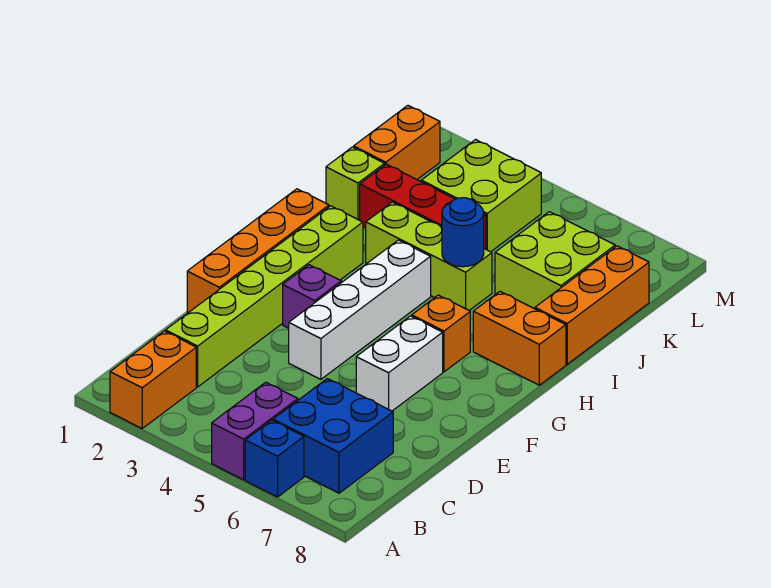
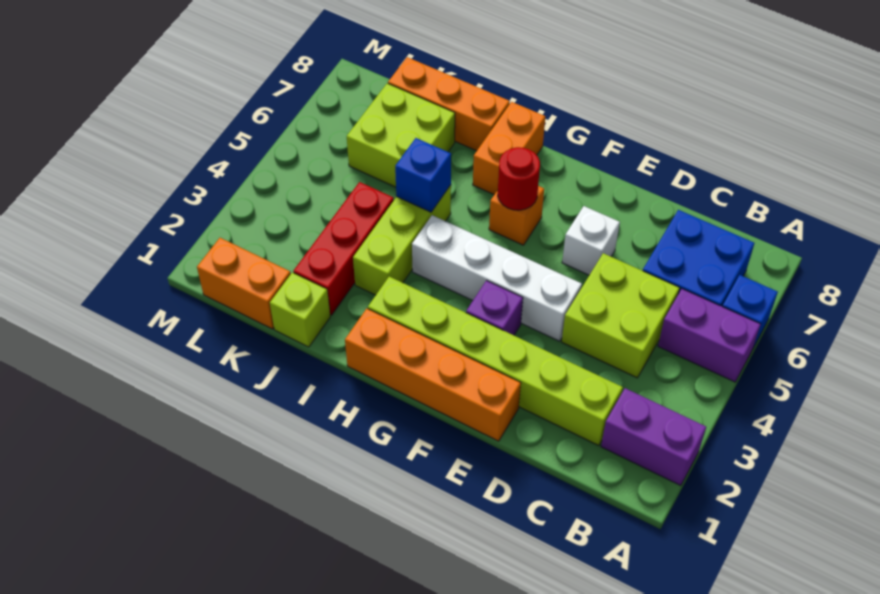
orange 1x2 brick [110,331,196,428] -> purple 1x2 brick [601,388,706,486]
white 1x2 brick [356,316,443,411] -> white 1x1 brick [562,206,620,275]
none -> red 1x1 round brick [498,147,540,210]
blue 1x1 round brick [442,198,484,267] -> blue 1x1 brick [395,138,451,212]
lime 2x2 brick [421,140,541,252] -> lime 2x2 brick moved to [562,253,680,378]

